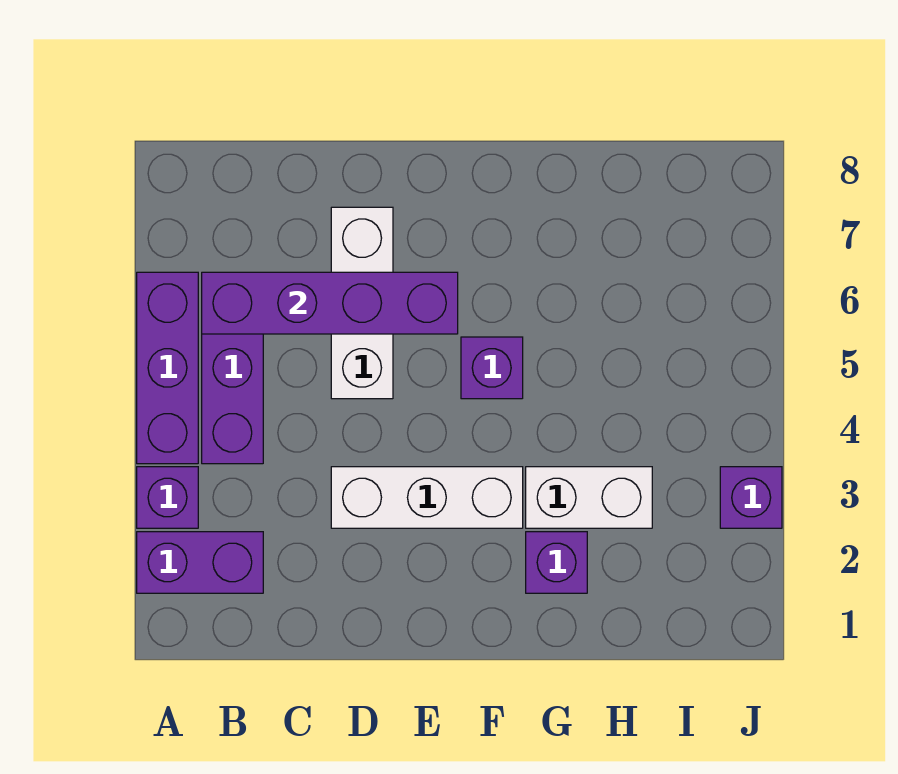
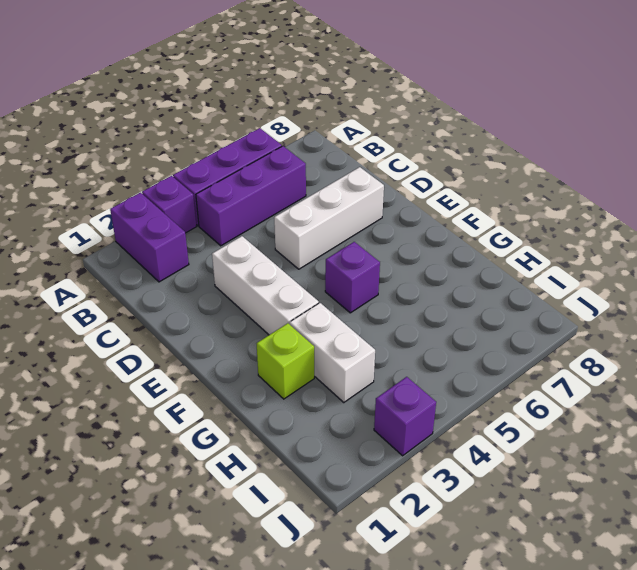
purple 1x4 brick [202,272,458,334] -> none
purple 1x1 brick [526,532,587,593] -> lime 1x1 brick [257,323,314,399]

